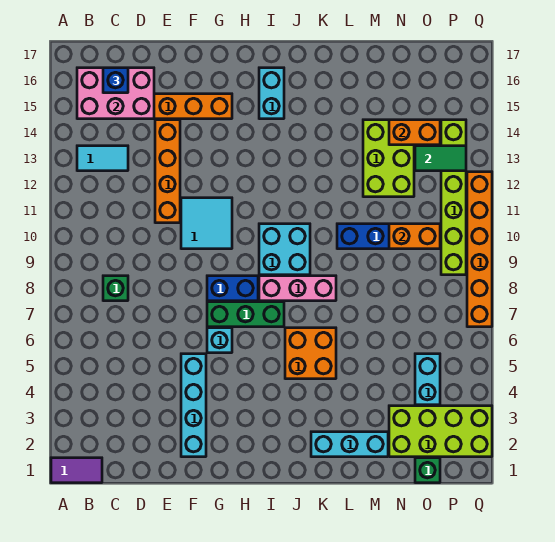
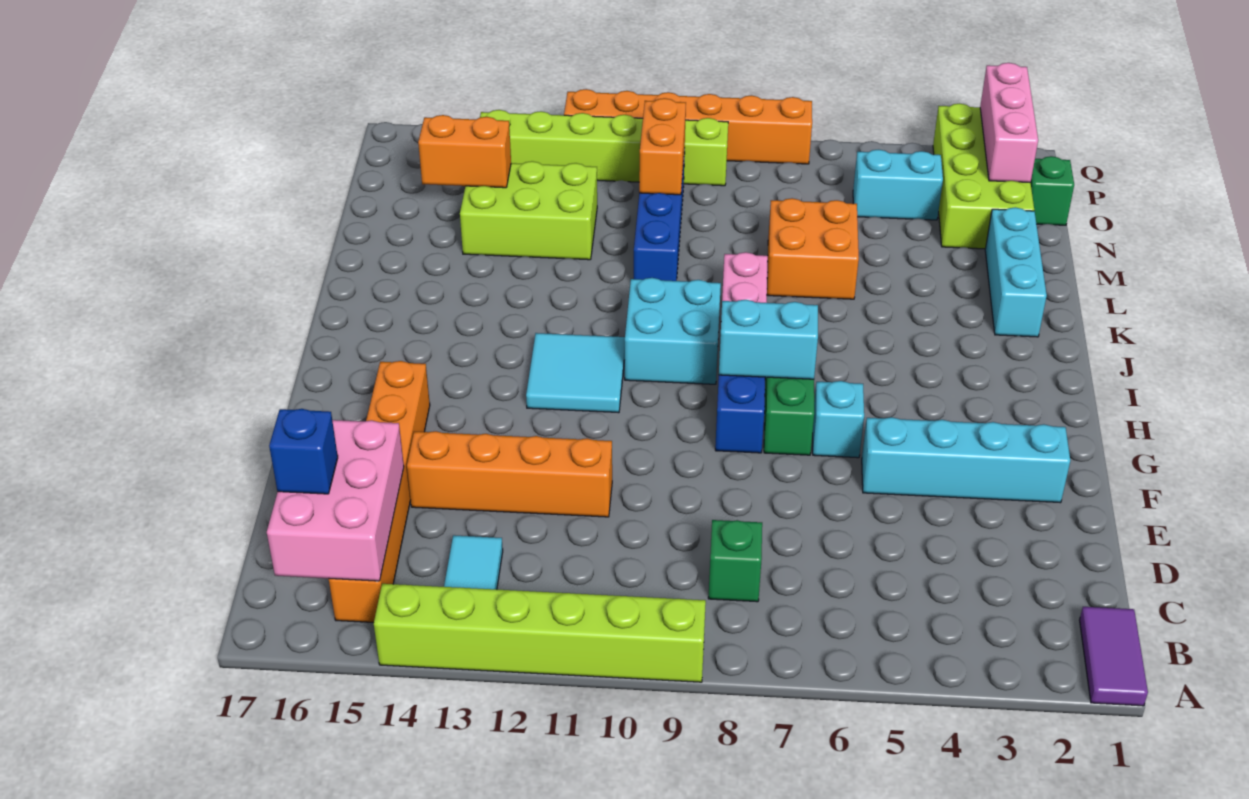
none -> lime 1x6 brick [374,584,706,682]
cyan 2x2 tile [181,198,232,249] -> cyan 2x2 tile moved to [526,333,625,413]
cyan 1x2 brick [259,68,284,119] -> cyan 1x2 brick moved to [719,300,818,379]
orange 2x2 brick [285,328,336,379] -> orange 2x2 brick moved to [767,198,859,299]
orange 1x2 brick [389,120,440,145] -> orange 1x2 brick turned to [418,115,511,188]
none -> pink 1x3 brick [980,63,1038,183]
green 1x2 tile [415,146,466,171] -> none

